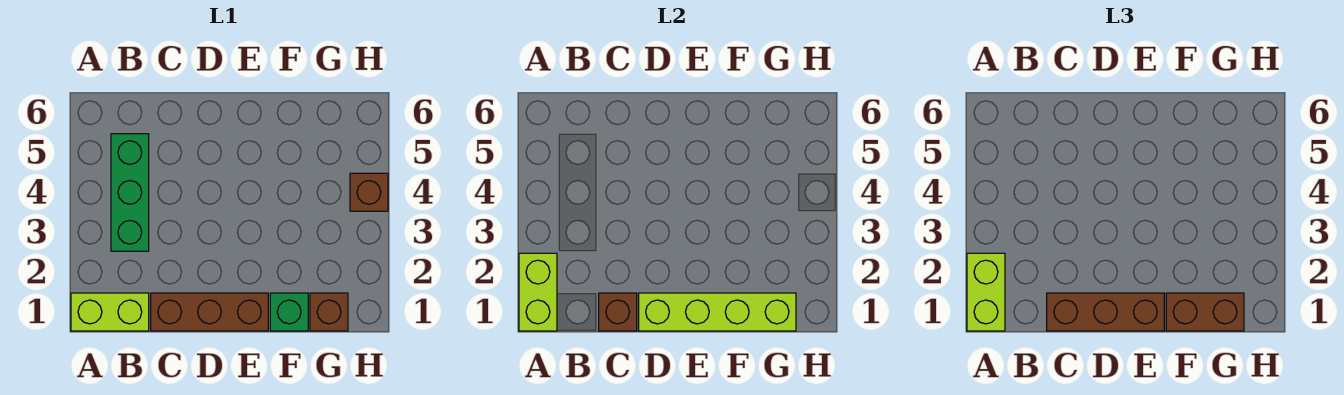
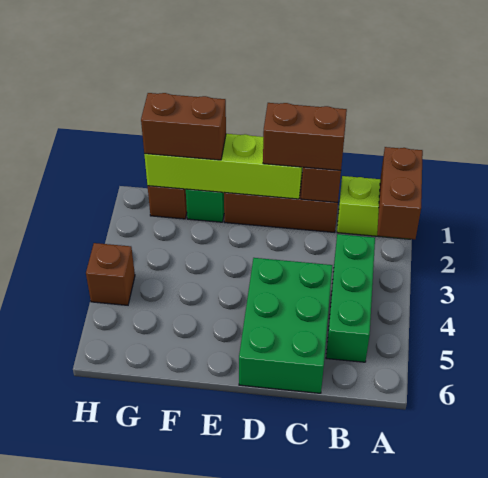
lime 1x2 brick [519,253,557,331] -> brown 1x2 brick [377,147,423,239]
lime 1x2 brick [967,253,1005,331] -> none
brown 1x3 brick [1047,293,1164,331] -> brown 1x2 brick [263,103,347,170]
none -> green 2x3 brick [239,258,332,393]

